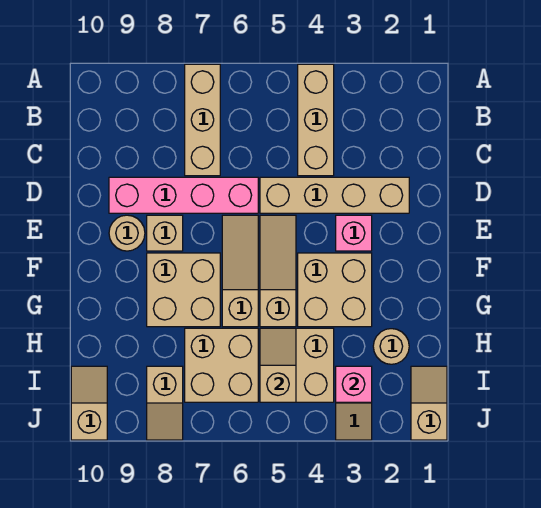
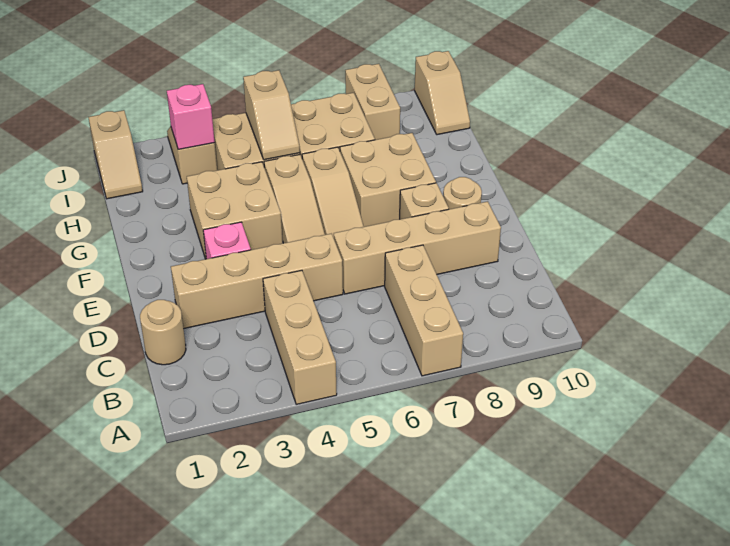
pink 1x4 brick [109,177,258,213] -> tan 1x4 brick [334,201,501,294]
tan 1x1 round brick [373,329,409,364] -> tan 1x1 round brick moved to [140,300,186,365]
tan 1x2 slope [147,366,183,440] -> tan 1x2 brick [345,64,400,140]

